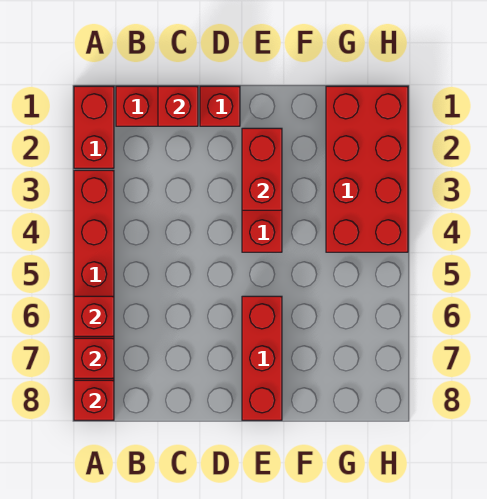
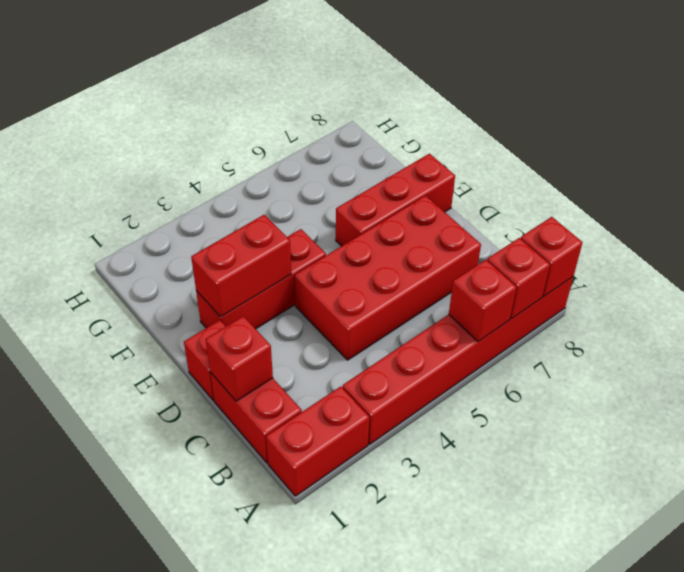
red 2x4 brick [326,86,408,252] -> red 2x4 brick moved to [294,195,481,360]

